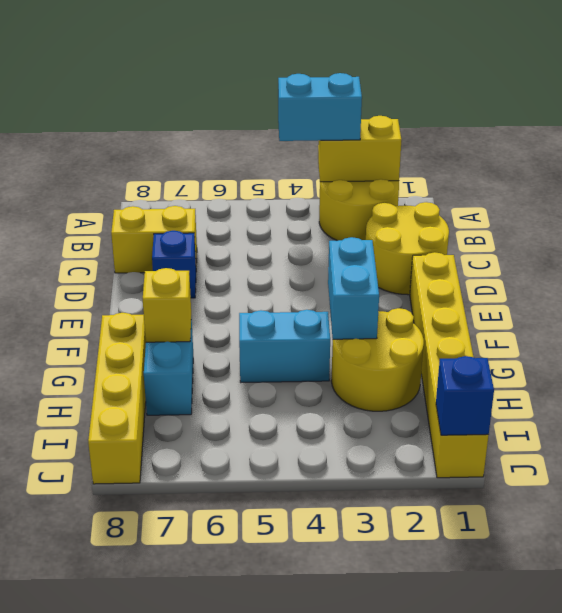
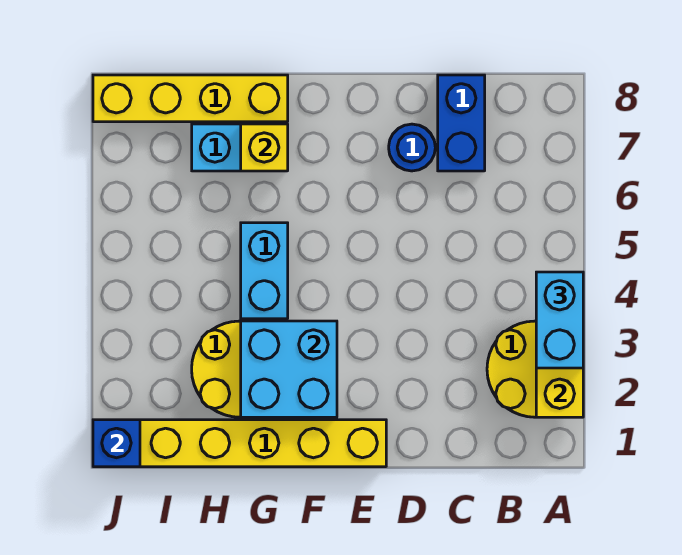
yellow 2x2 round brick [366,202,449,295] -> none
yellow 1x2 brick [111,206,197,273] -> blue 1x2 brick [438,75,485,171]
blue 1x1 brick [152,231,196,298] -> blue 1x1 round brick [389,124,435,171]
cyan 1x2 brick [328,237,379,339] -> cyan 2x2 brick [241,321,337,417]

